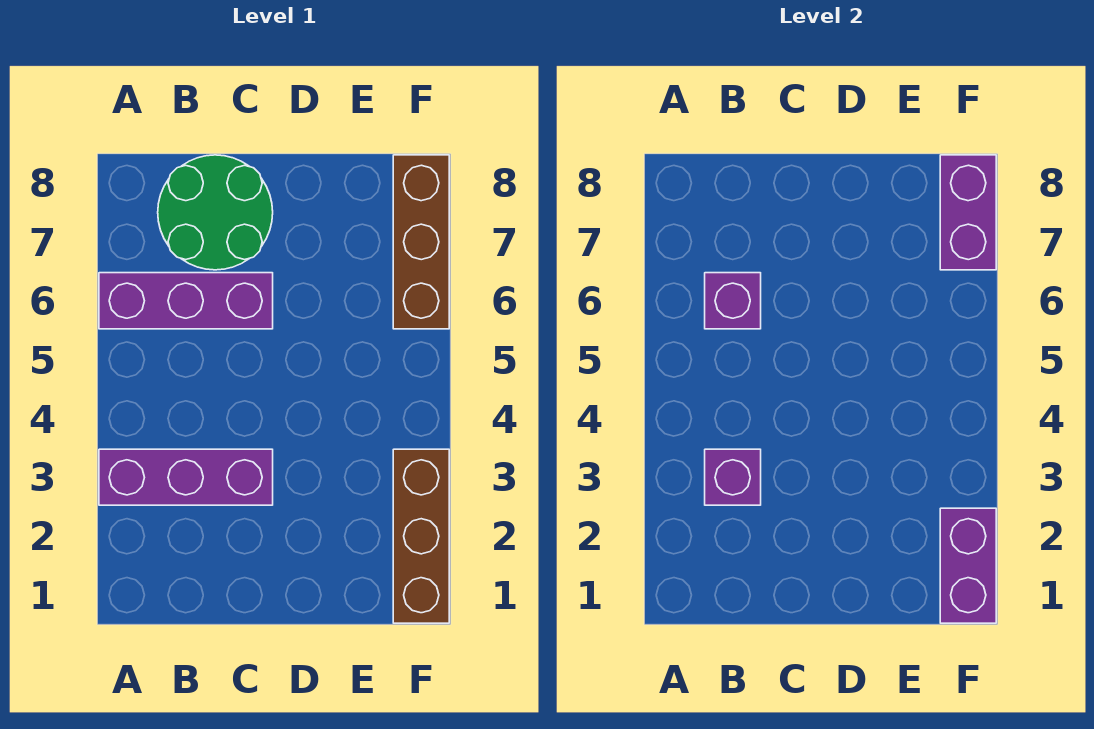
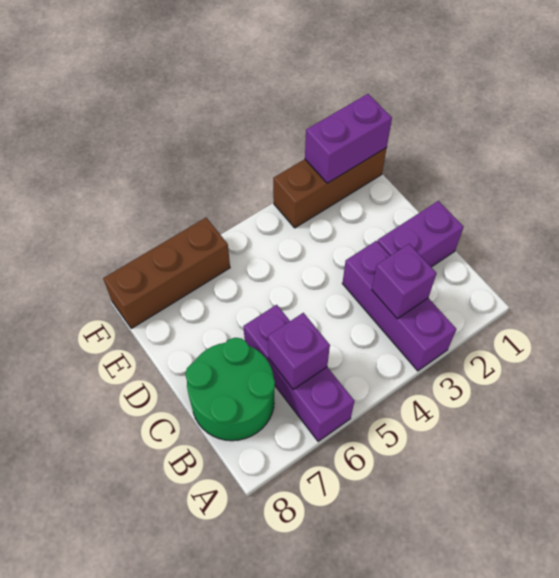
purple 1x2 brick [940,155,996,270] -> purple 1x2 brick moved to [377,201,463,267]

